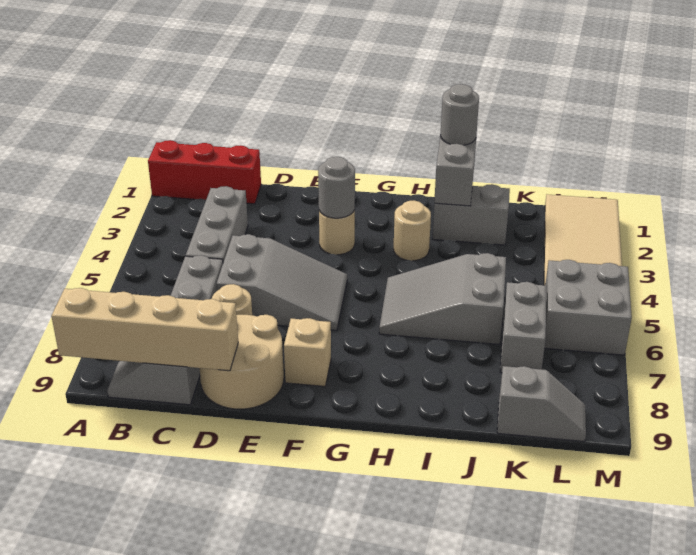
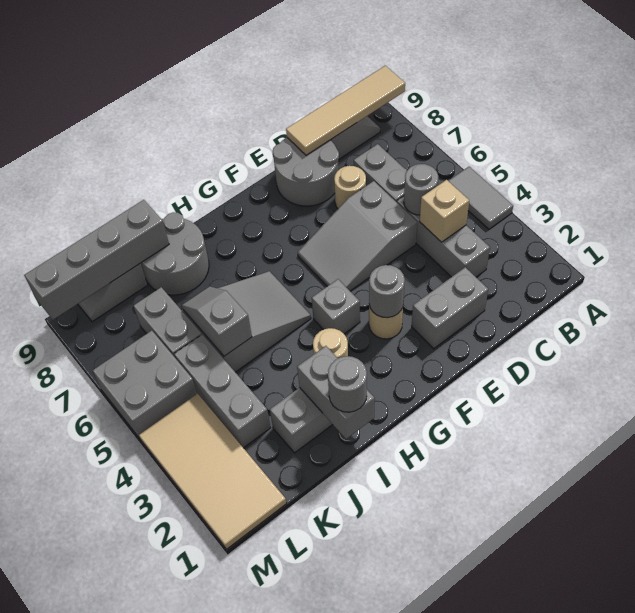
red 1x3 brick [148,140,261,204] -> none
none -> grey 1x2 tile [449,167,513,229]
tan 1x4 brick [51,288,238,371] -> tan 1x4 tile [286,66,405,155]
none -> grey 1x1 round brick [404,164,438,215]
none -> grey 1x2 brick [412,267,488,349]
tan 2x2 round brick [199,315,284,409] -> grey 2x2 round brick [273,137,339,206]
tan 1x1 brick [284,318,331,386] -> tan 1x1 brick moved to [420,180,469,242]
none -> grey 1x1 brick [312,279,360,334]
none -> grey 2x2 round brick [141,212,209,295]
none -> grey 1x2 slope [182,286,252,356]
none -> grey 1x4 brick [24,200,169,320]
none -> grey 1x3 brick [174,335,270,448]

